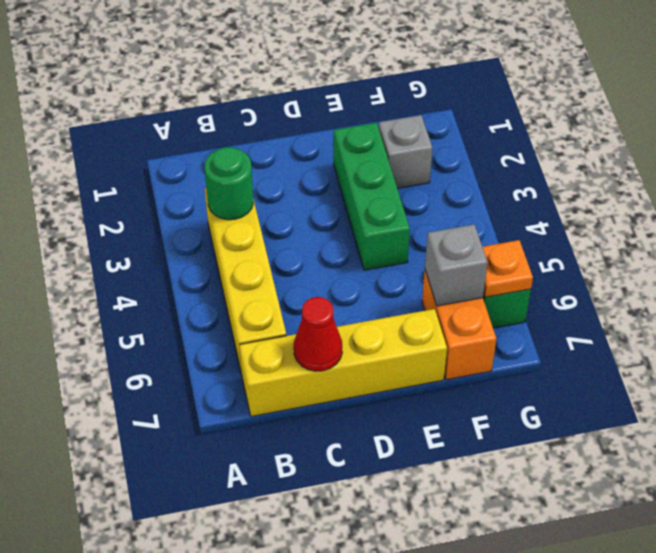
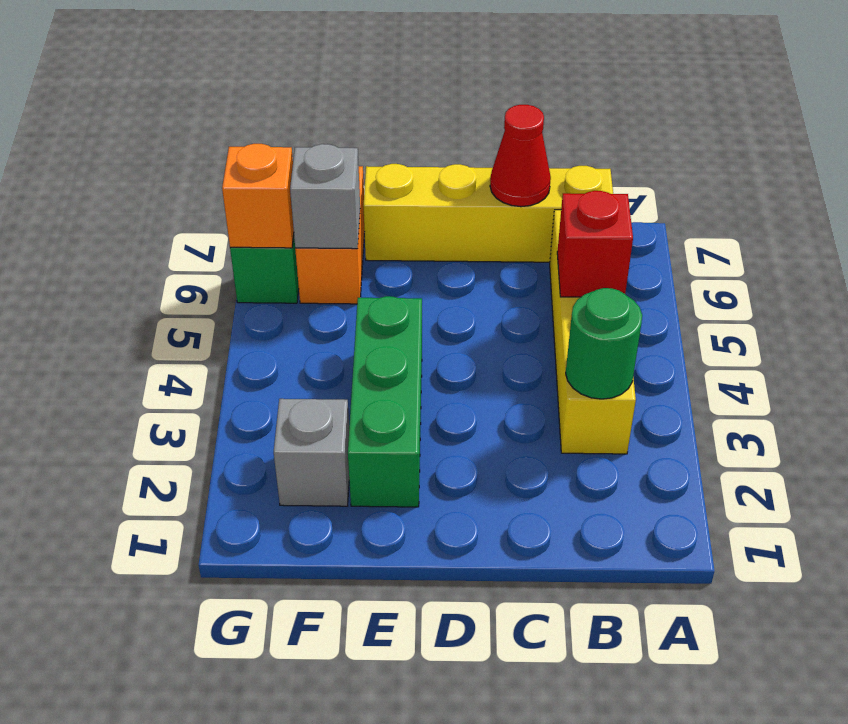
none -> red 1x1 brick [557,191,633,297]
orange 1x1 plate [483,240,533,297] -> orange 1x1 brick [222,144,294,248]

